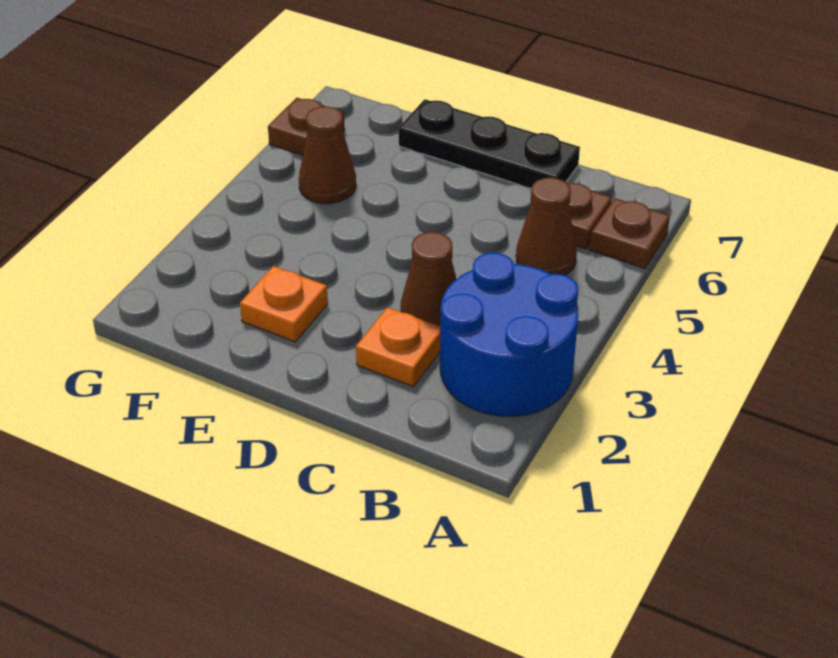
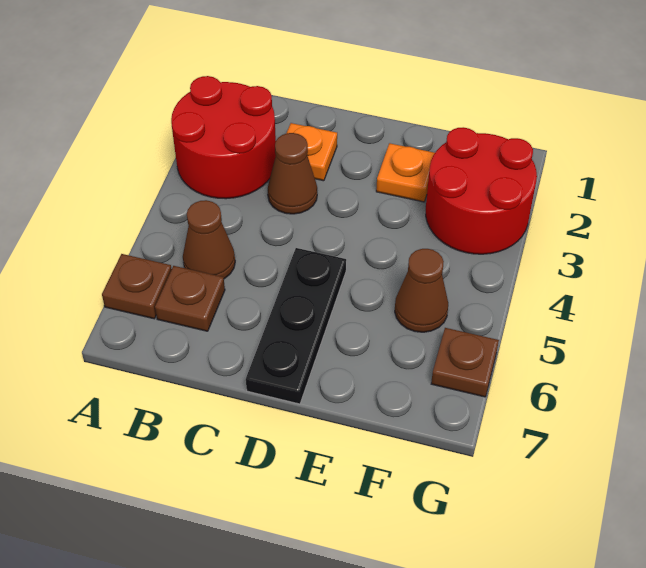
blue 2x2 round brick [440,253,578,416] -> red 2x2 round brick [171,76,276,199]
black 1x3 plate [399,99,580,188] -> black 1x3 plate turned to [246,248,346,404]
none -> red 2x2 round brick [426,127,537,254]

